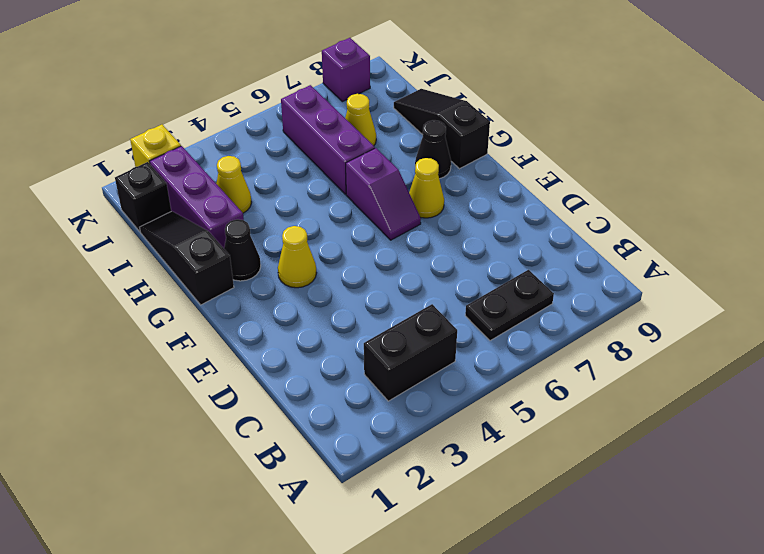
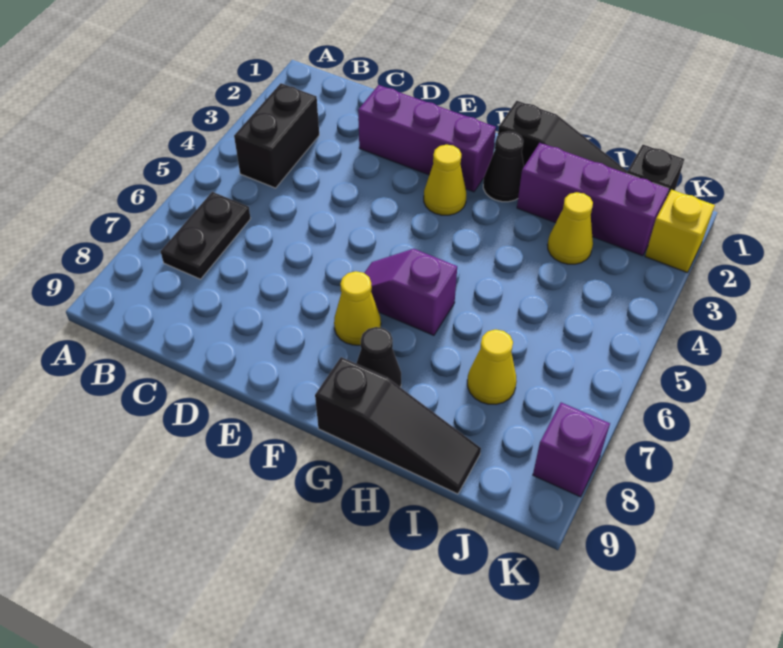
purple 1x3 brick [281,85,375,194] -> purple 1x3 brick moved to [358,85,496,192]

